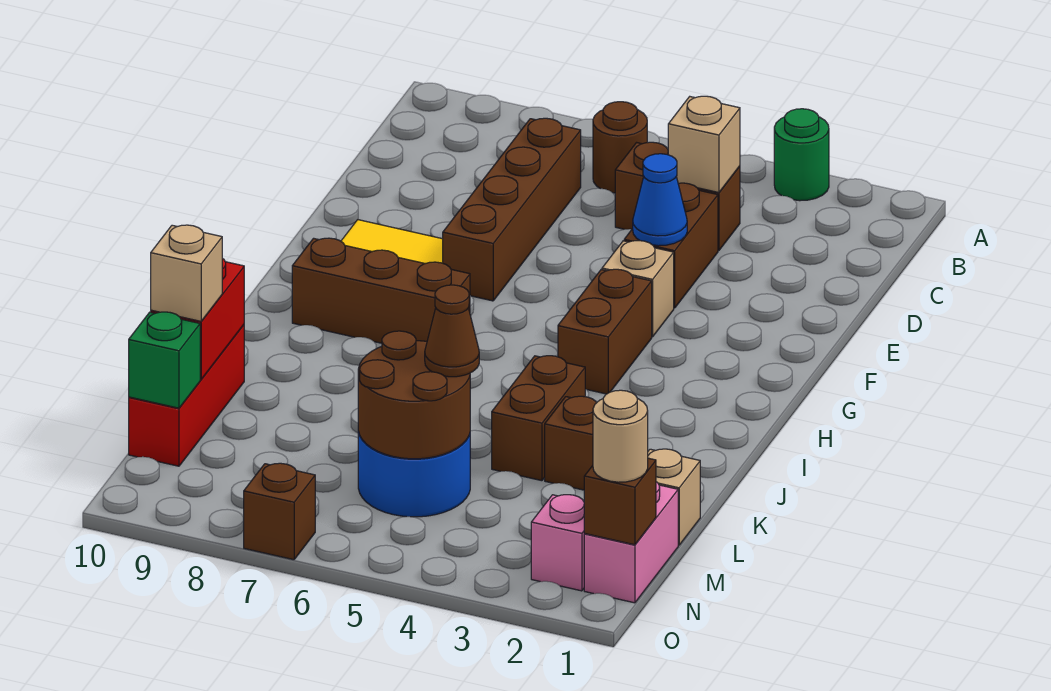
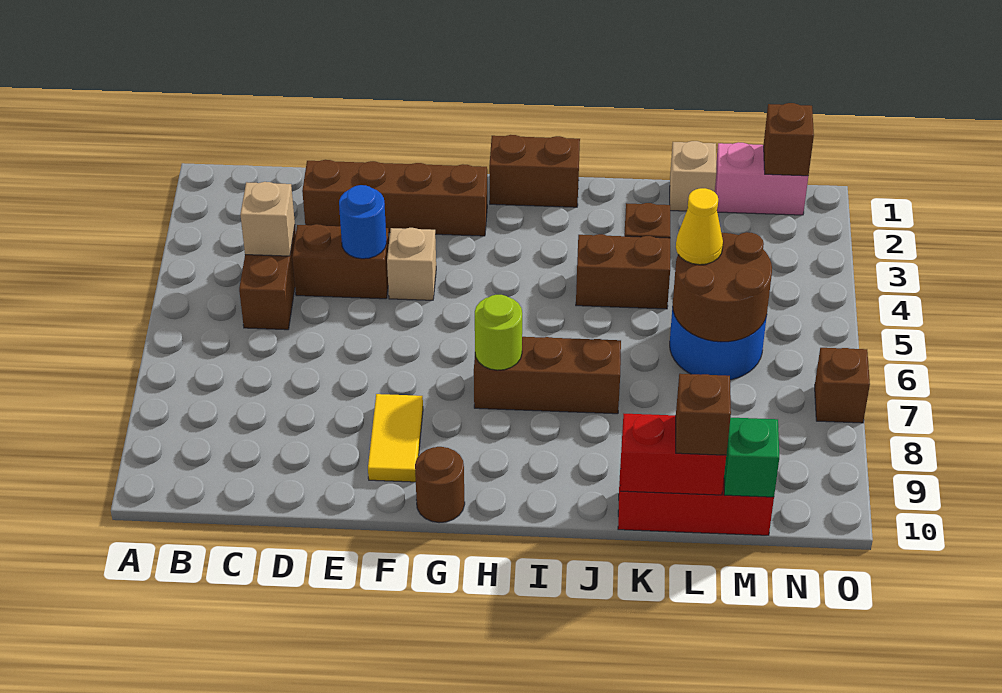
green 1x1 round brick [774,109,829,201] -> none
brown 1x1 round brick [593,102,647,193] -> brown 1x1 round brick moved to [415,447,465,523]
brown 1x4 brick [443,118,581,301] -> brown 1x4 brick moved to [302,160,487,236]
blue 1x1 cone [633,154,687,246] -> blue 1x1 round brick [339,185,387,259]
brown 1x2 brick [558,269,652,394] -> brown 1x2 brick moved to [489,135,580,207]
brown 1x3 brick [292,238,470,343] -> brown 1x3 brick turned to [474,337,621,414]
none -> lime 1x1 round brick [475,295,522,370]
brown 1x1 cone [425,285,479,377] -> yellow 1x1 cone [676,188,723,265]
tan 1x1 brick [151,225,222,321] -> brown 1x1 brick [676,374,731,455]
tan 1x1 round brick [593,390,648,482] -> none
pink 1x1 brick [531,495,585,591] -> none

